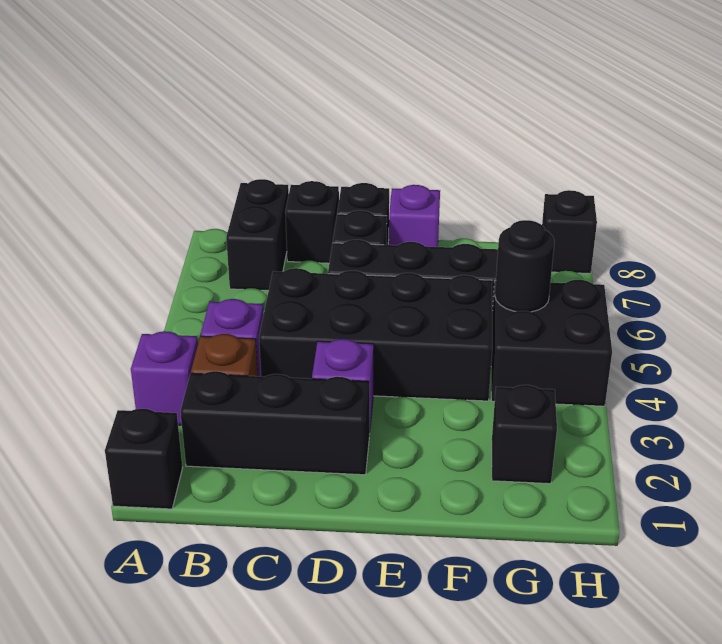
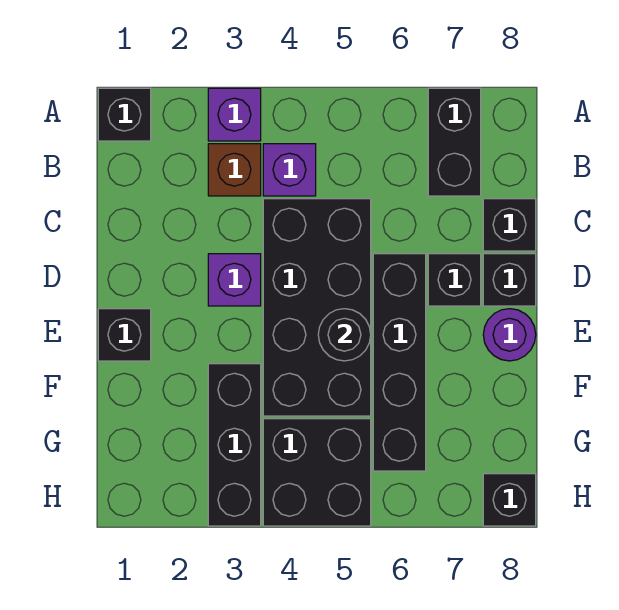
black 1x3 brick [180,371,370,475] -> black 1x3 brick moved to [208,364,261,526]
black 1x2 brick [226,179,289,291] -> black 1x2 brick turned to [428,88,481,196]
purple 1x1 brick [389,185,440,247] -> purple 1x1 round brick [483,309,536,361]
black 1x1 brick [492,385,557,484] -> black 1x1 brick moved to [98,309,151,361]
black 1x1 round brick [495,220,555,312] -> black 1x1 round brick moved to [318,309,371,361]

